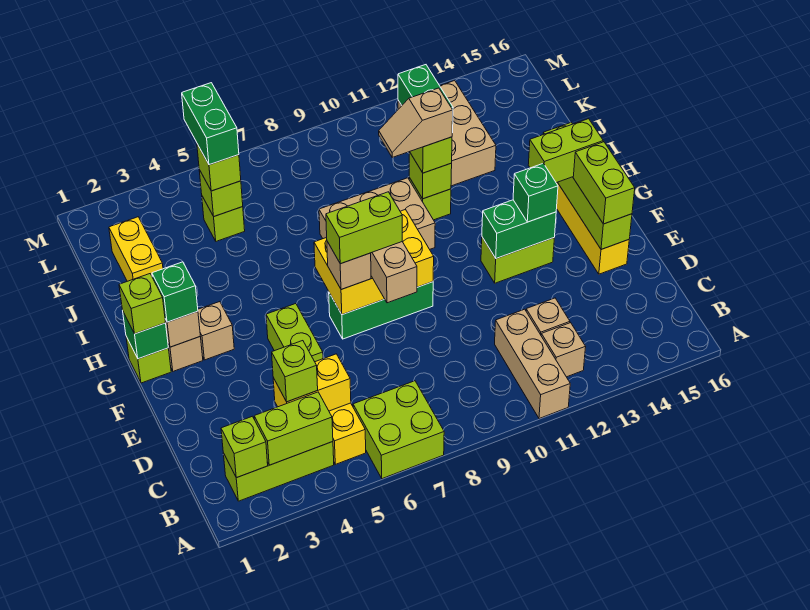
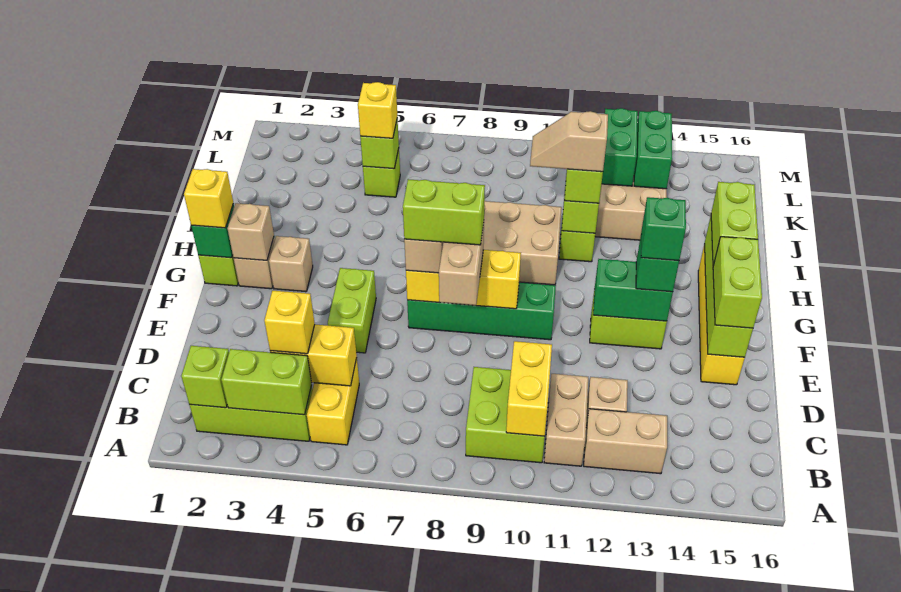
lime 2x2 brick [353,381,444,479] -> lime 2x2 brick moved to [466,367,545,463]
tan 1x3 brick [495,309,570,419] -> tan 1x2 brick [544,374,588,466]
tan 1x1 brick [541,323,586,377] -> tan 1x2 brick [584,409,667,474]
lime 1x1 brick [272,341,318,402] -> yellow 1x1 brick [264,291,315,354]
green 1x3 brick [329,282,433,339] -> green 1x4 brick [407,282,556,340]
yellow 2x3 brick [314,209,434,315] -> yellow 1x3 brick [406,250,521,309]
lime 1x1 brick [119,274,165,334] -> yellow 1x1 brick [184,169,233,228]
green 1x1 brick [152,262,198,322] -> green 1x1 brick moved to [641,197,686,261]
lime 1x2 brick [528,119,603,183] -> lime 1x2 brick turned to [711,182,758,265]
yellow 1x2 brick [109,217,163,281] -> yellow 1x2 brick moved to [506,341,552,436]
lime 1x1 brick [197,144,241,191] -> yellow 1x1 brick [358,82,397,138]
green 1x2 brick [182,83,239,165] -> green 1x2 brick moved to [634,111,672,189]

